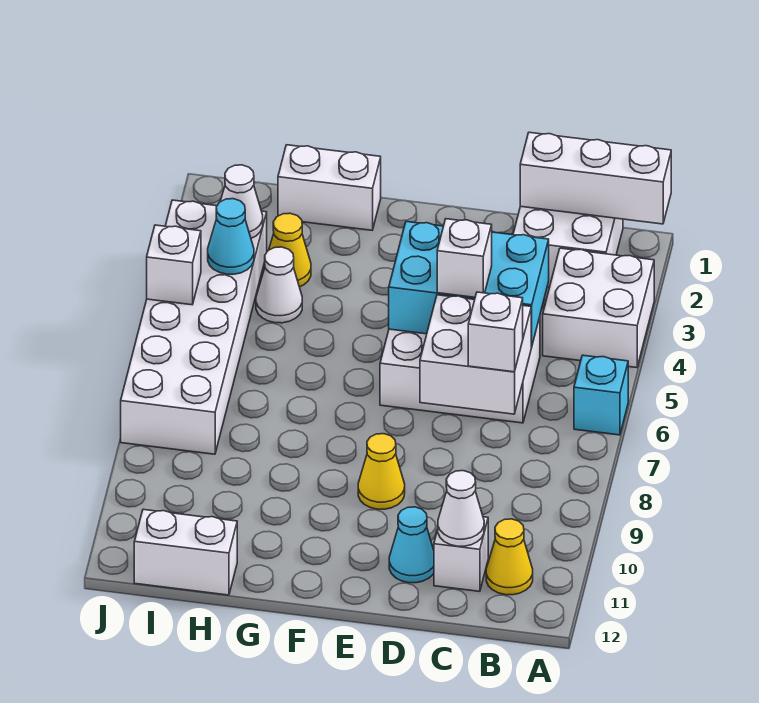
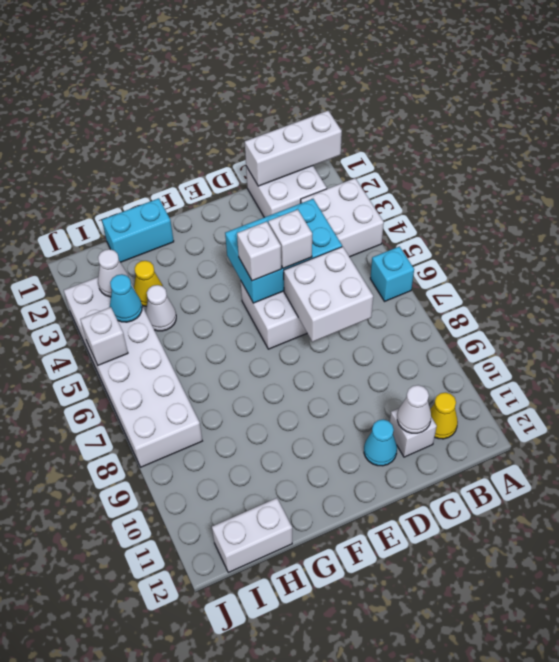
white 1x1 brick [468,292,523,372] -> white 1x1 brick moved to [237,221,281,281]
yellow 1x1 cone [358,434,405,509] -> none
white 1x2 brick [278,145,381,230] -> cyan 1x2 brick [102,198,174,262]

